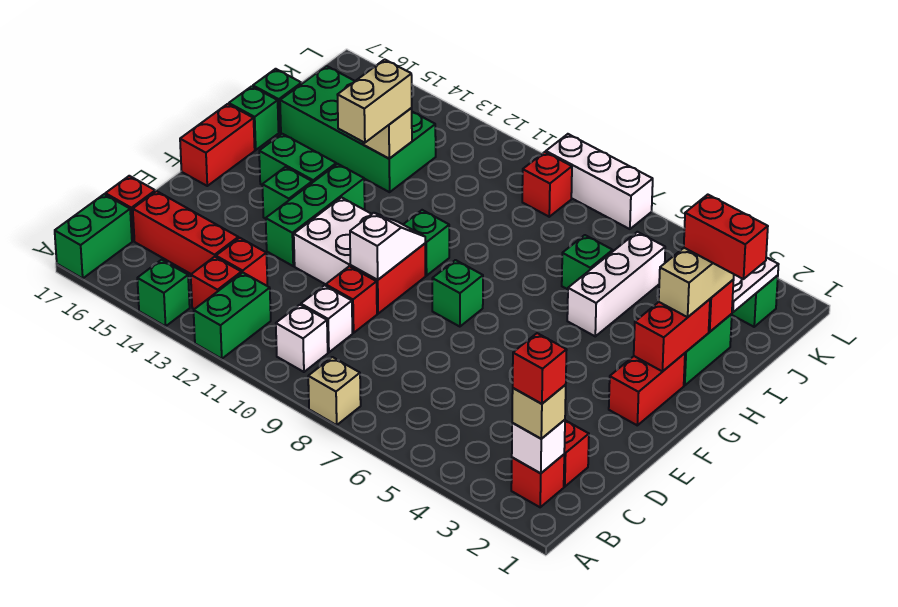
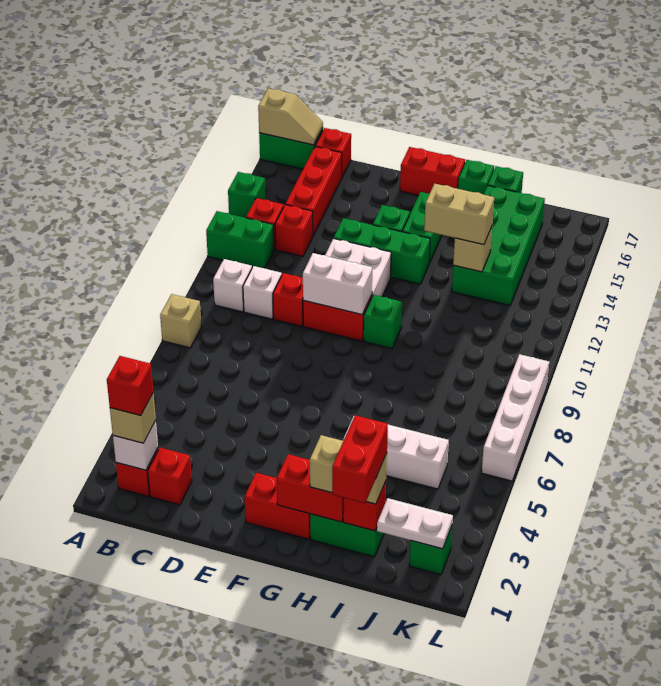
none -> tan 1x2 slope [258,88,323,145]
white 1x2 slope [350,213,425,280] -> white 1x2 brick [303,253,372,315]
green 1x1 brick [432,260,483,327] -> none
green 1x1 brick [562,235,613,289] -> none
red 1x1 brick [522,152,572,217] -> none
white 1x3 brick [546,134,653,229] -> white 1x4 brick [482,354,549,481]

